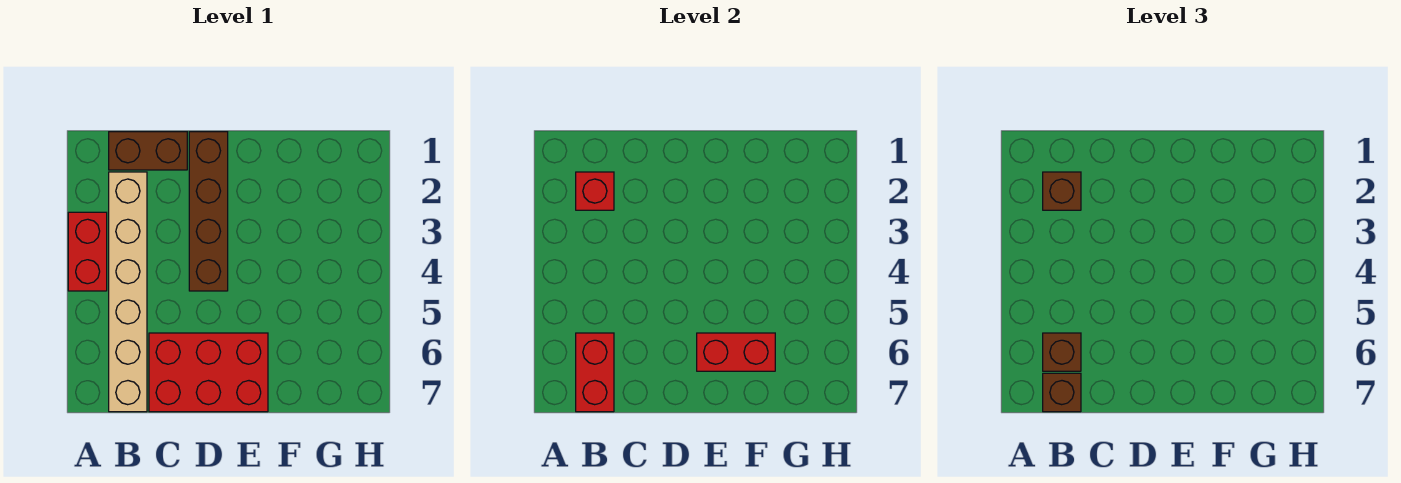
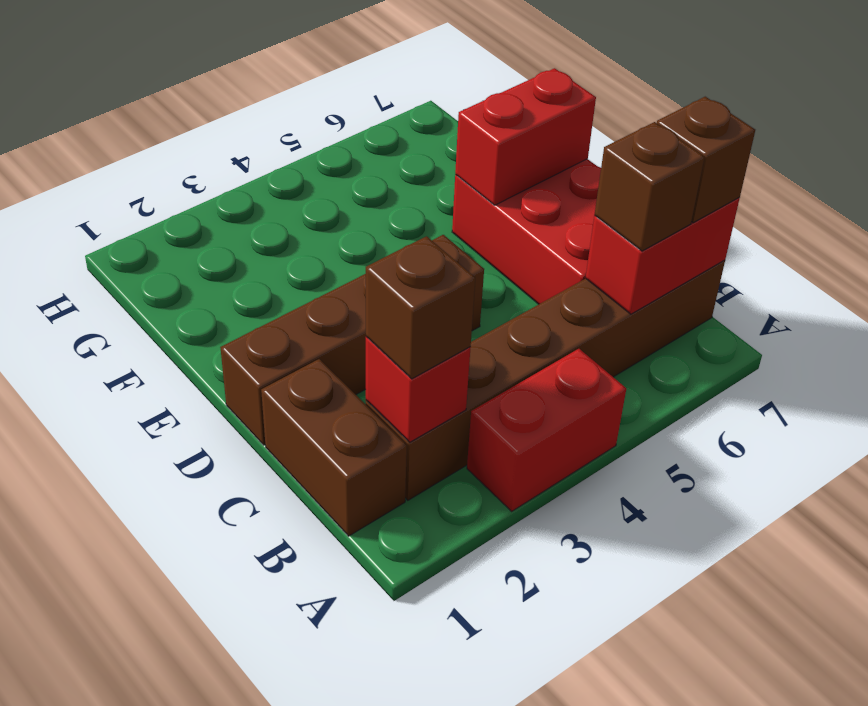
tan 1x6 brick [109,172,147,412] -> brown 1x6 brick [366,260,725,500]
red 1x2 brick [697,333,775,371] -> red 1x2 brick turned to [455,68,596,205]

